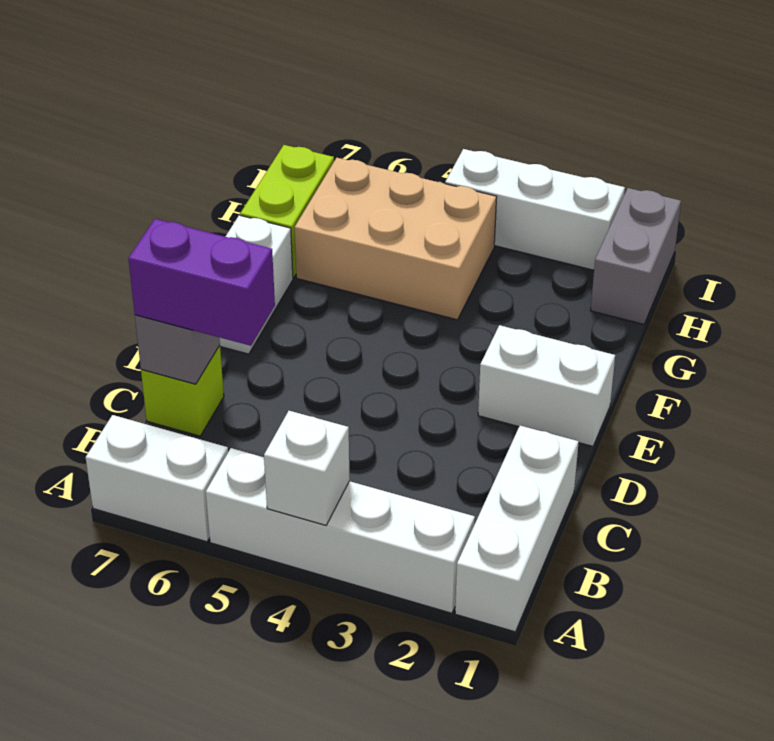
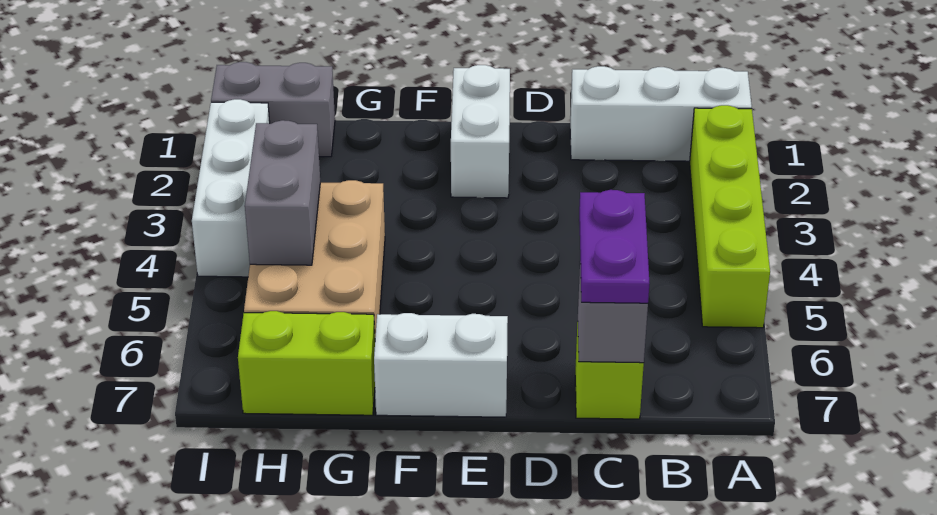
white 1x4 brick [206,448,475,613] -> lime 1x4 brick [690,105,770,328]
white 1x1 brick [264,411,350,525] -> none
white 1x2 brick [86,415,228,542] -> none
purple 1x2 brick [128,219,275,346] -> purple 1x2 plate [579,190,650,303]
none -> grey 1x2 brick [245,120,320,265]

